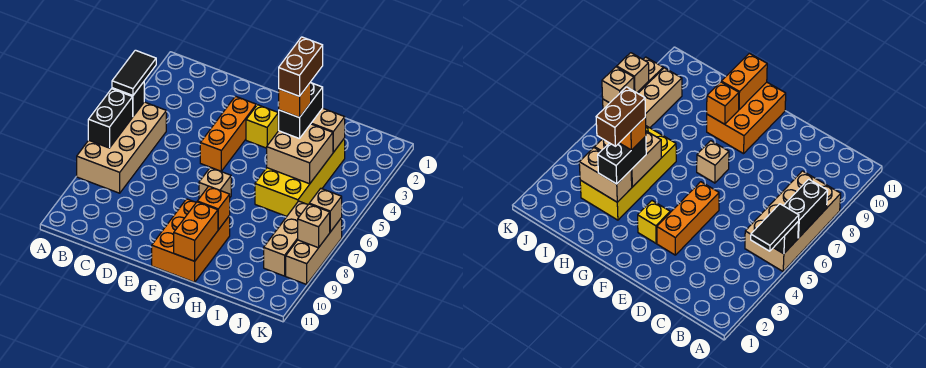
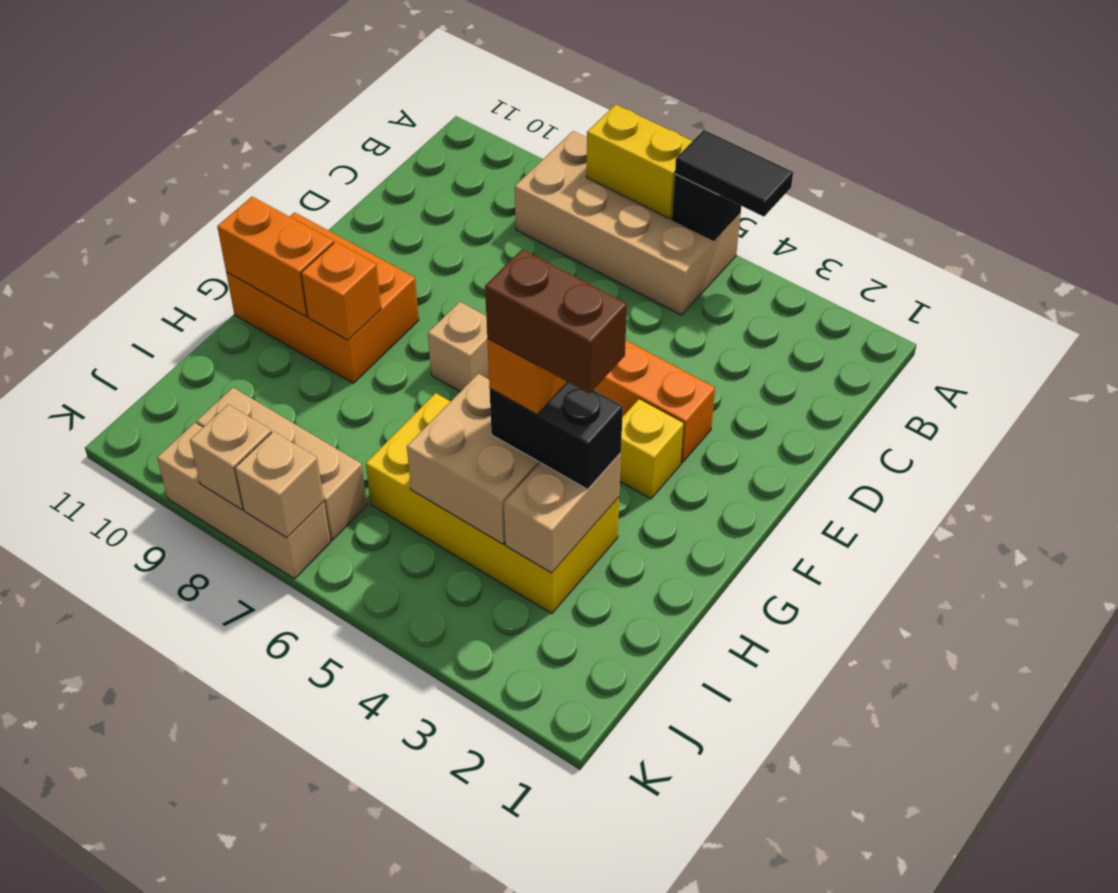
black 1x2 brick [88,89,133,148] -> yellow 1x2 brick [586,105,692,219]

